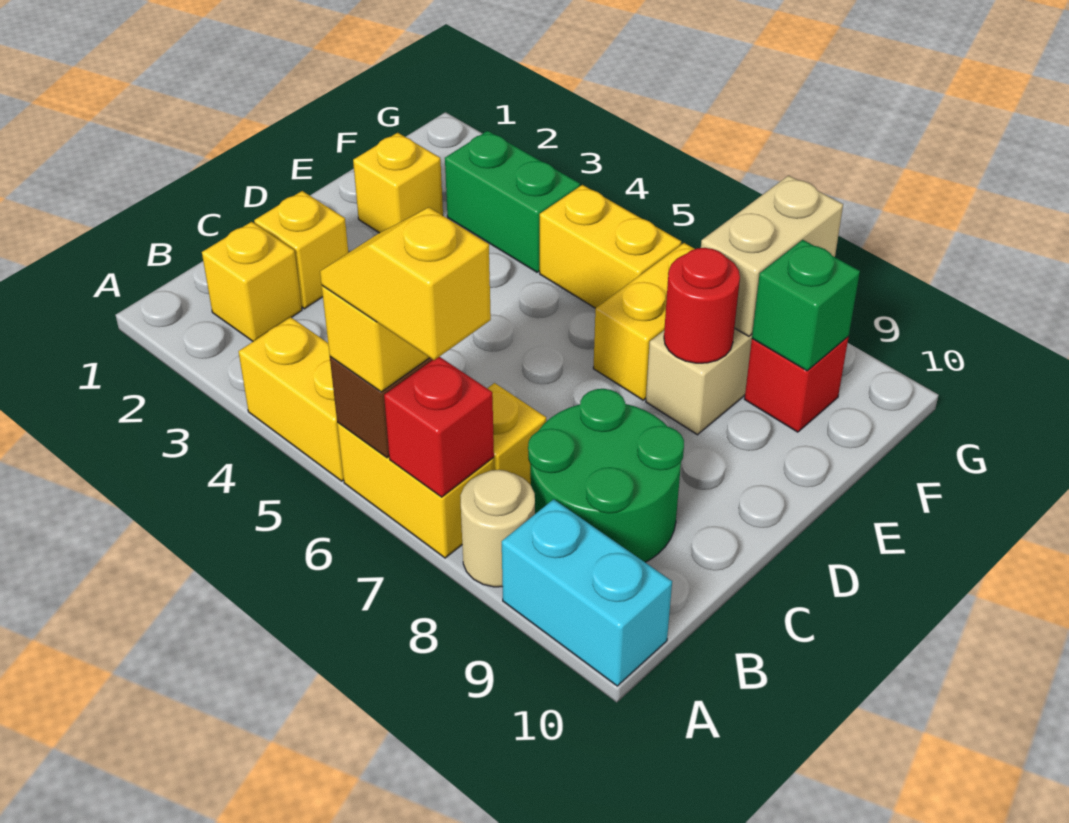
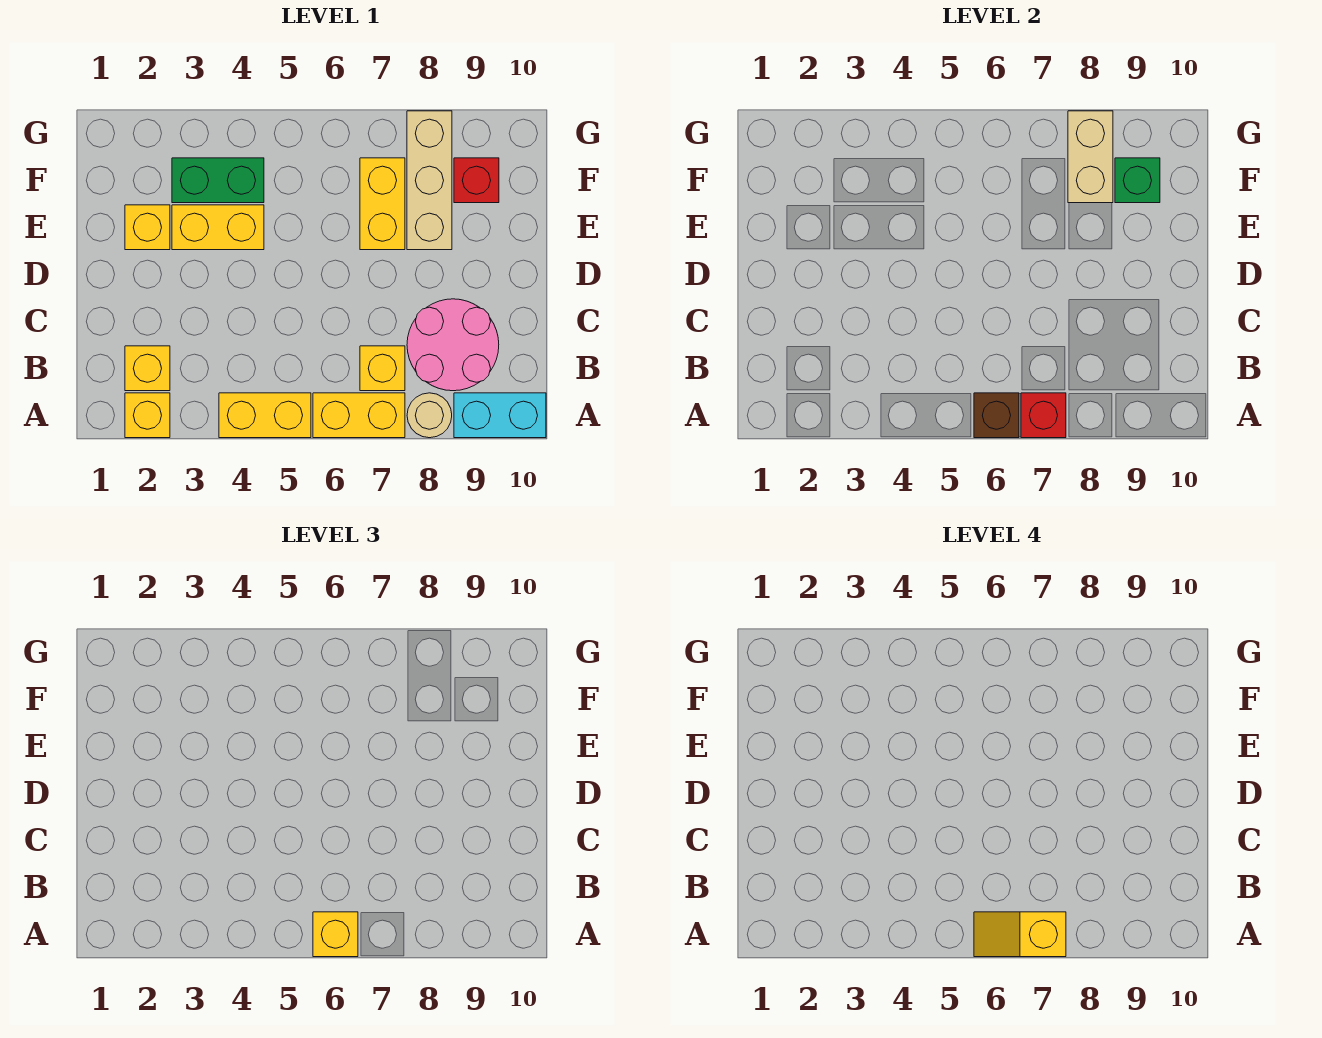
green 2x2 round brick [528,389,684,562] -> pink 2x2 round brick [407,299,499,391]
yellow 1x1 brick [254,191,348,309] -> yellow 1x1 brick moved to [125,393,170,438]
red 1x1 round brick [664,248,740,363] -> none
yellow 1x2 brick [540,185,681,308] -> yellow 1x2 brick moved to [172,205,264,250]

